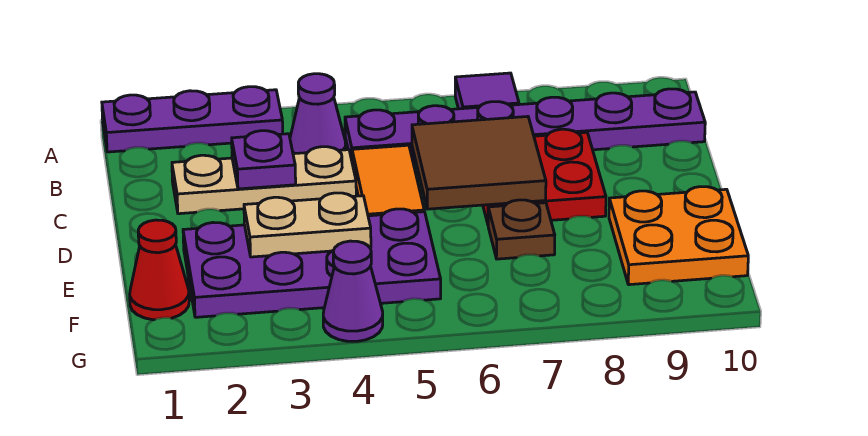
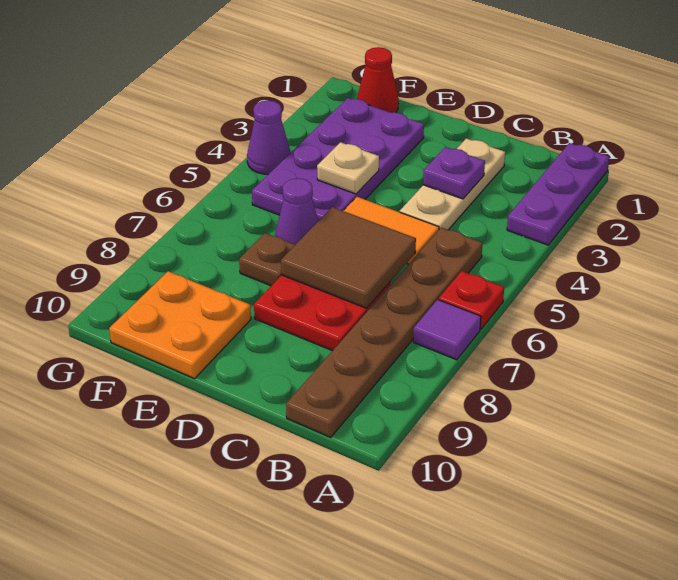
none -> red 1x1 plate [439,271,504,329]
purple 1x1 cone [290,74,346,154] -> purple 1x1 cone moved to [275,178,318,245]
purple 1x6 plate [345,89,705,163] -> brown 1x6 plate [286,228,483,437]
tan 1x2 plate [244,193,371,257] -> tan 1x1 plate [317,142,379,194]

